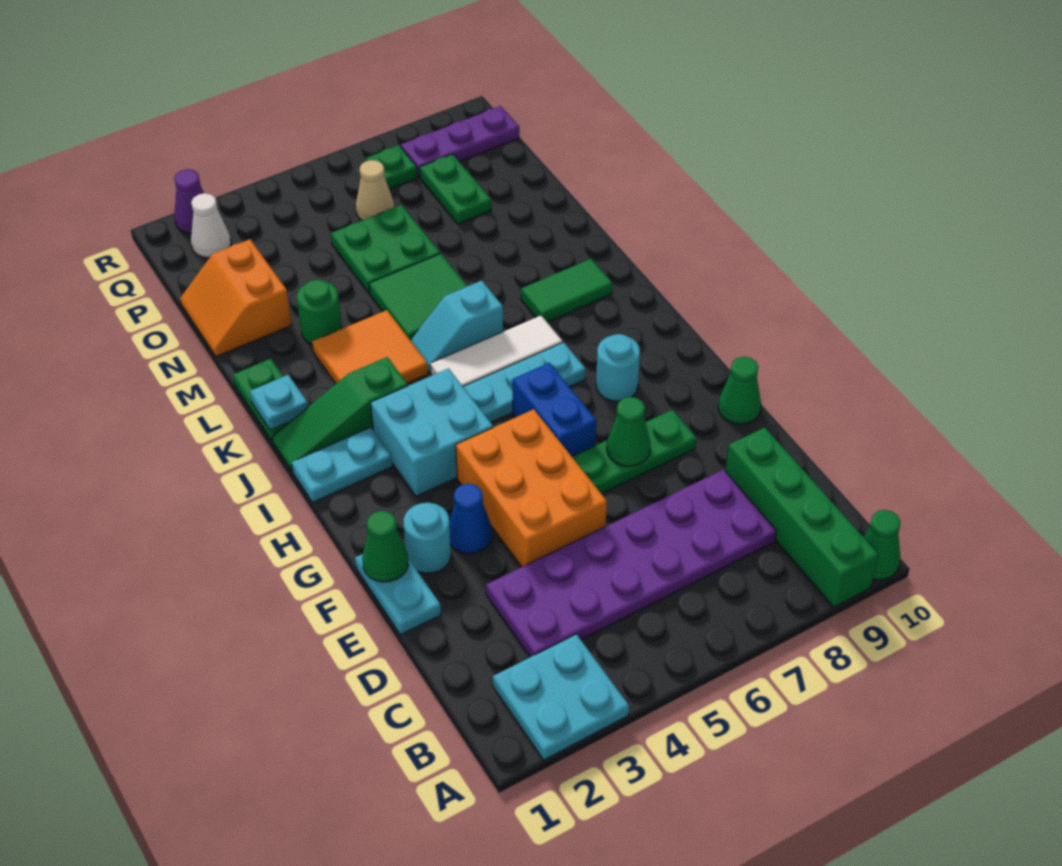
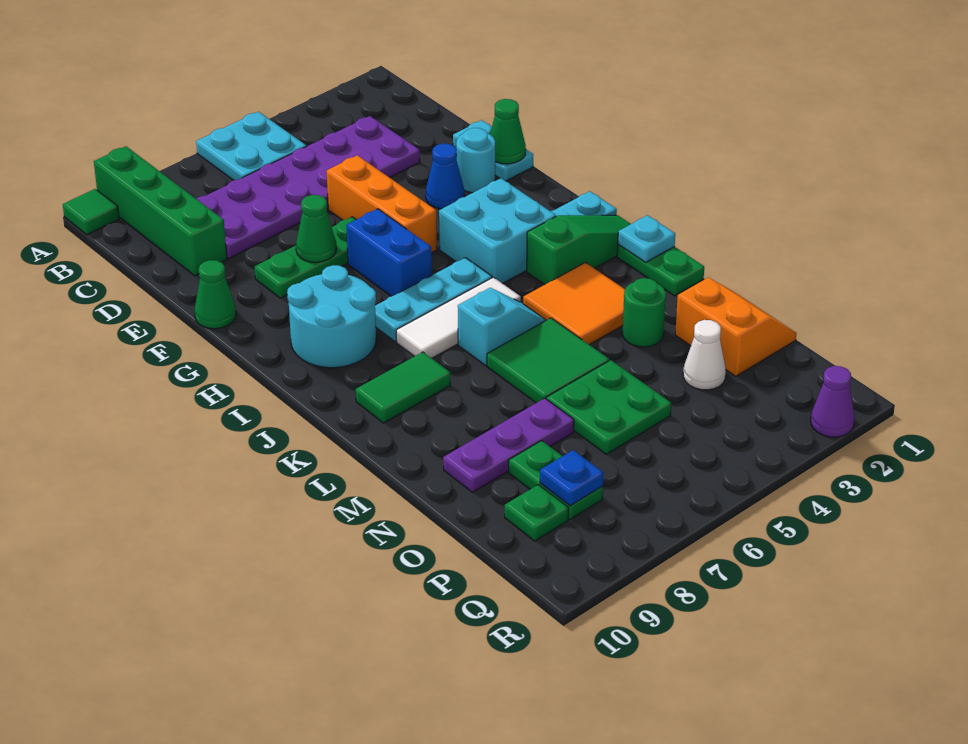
cyan 2x2 plate [493,634,629,760] -> cyan 2x2 plate moved to [196,112,306,180]
green 1x1 cone [864,510,901,580] -> green 1x1 tile [63,189,119,234]
orange 2x3 brick [456,409,607,567] -> orange 1x3 brick [327,155,437,253]
cyan 1x1 round brick [596,334,640,401] -> cyan 2x2 round brick [287,265,376,368]
tan 1x1 cone [356,160,394,220] -> none
none -> blue 1x1 plate [540,450,604,506]
white 1x1 cone [191,193,231,258] -> white 1x1 cone moved to [683,320,726,390]
green 1x1 plate [366,145,418,189] -> green 1x1 plate moved to [505,485,568,541]
purple 1x3 plate [401,106,520,177] -> purple 1x3 plate moved to [443,398,574,492]

